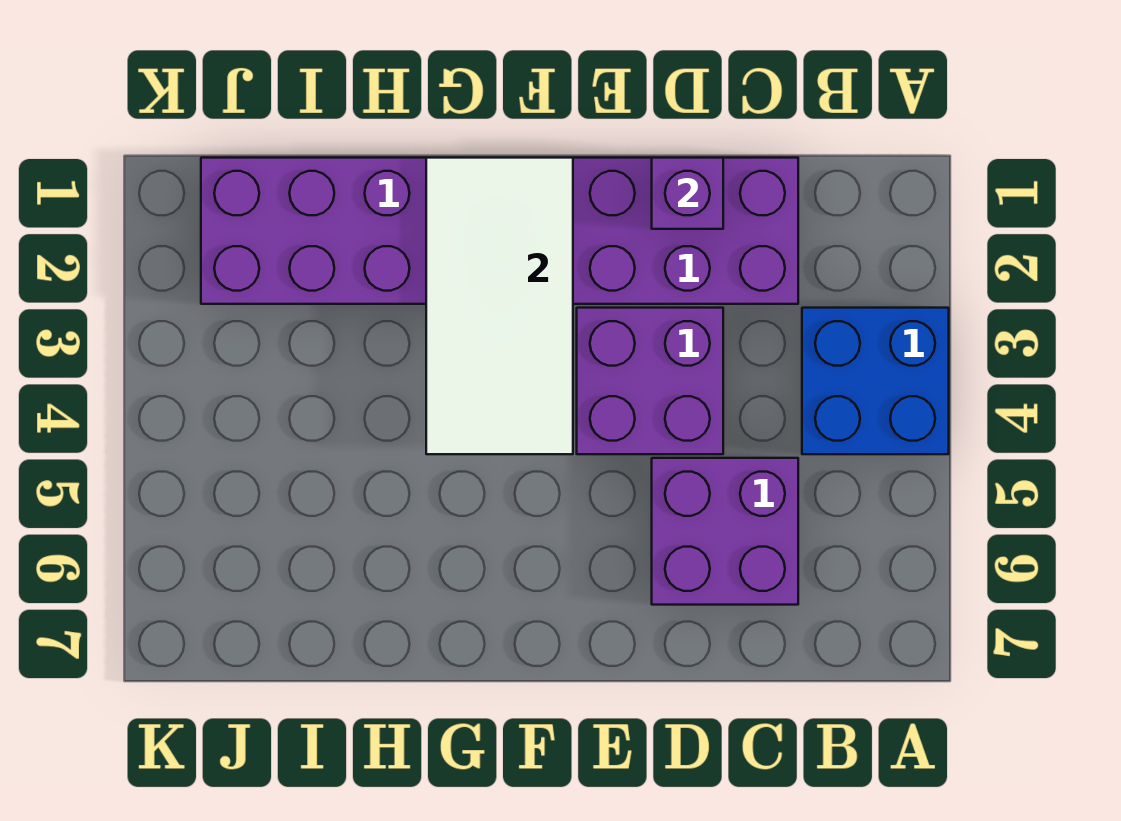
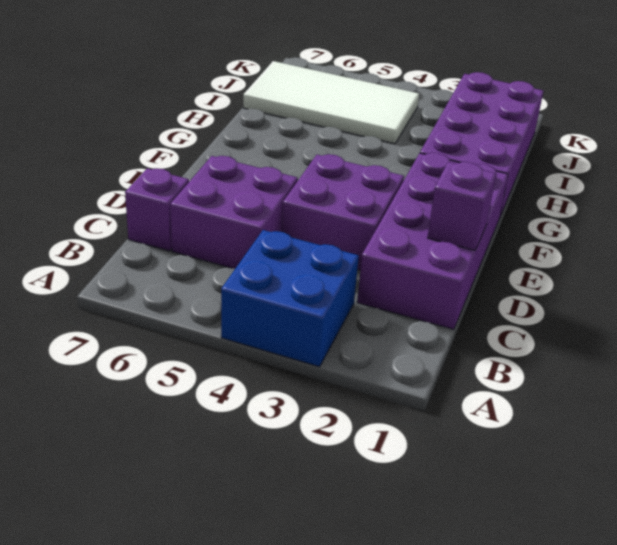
none -> purple 1x1 brick [125,168,189,251]
white 2x4 tile [426,158,573,454] -> white 2x4 tile moved to [243,61,419,144]

